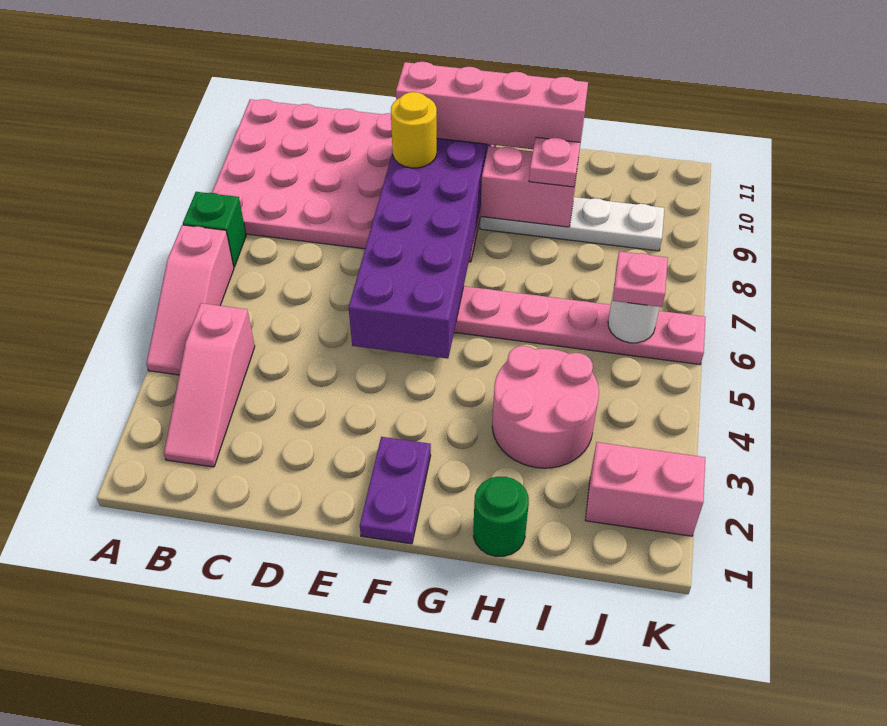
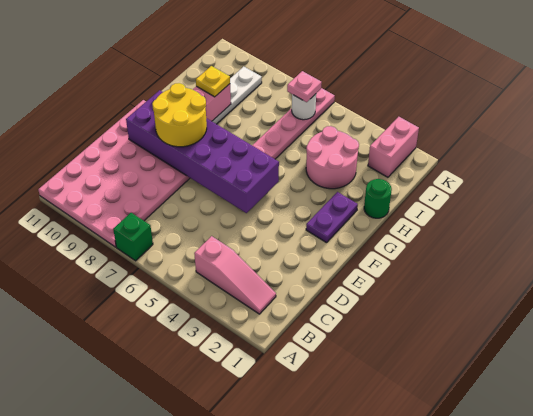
pink 1x3 slope [146,225,234,375] -> none
yellow 1x1 round brick [391,92,437,168] -> yellow 2x2 round brick [152,83,207,147]
pink 1x4 brick [396,62,588,149] -> none
purple 1x2 plate [360,437,431,544] -> purple 1x2 plate turned to [306,192,358,243]
pink 1x1 plate [529,137,580,187] -> yellow 1x1 plate [196,66,230,97]

